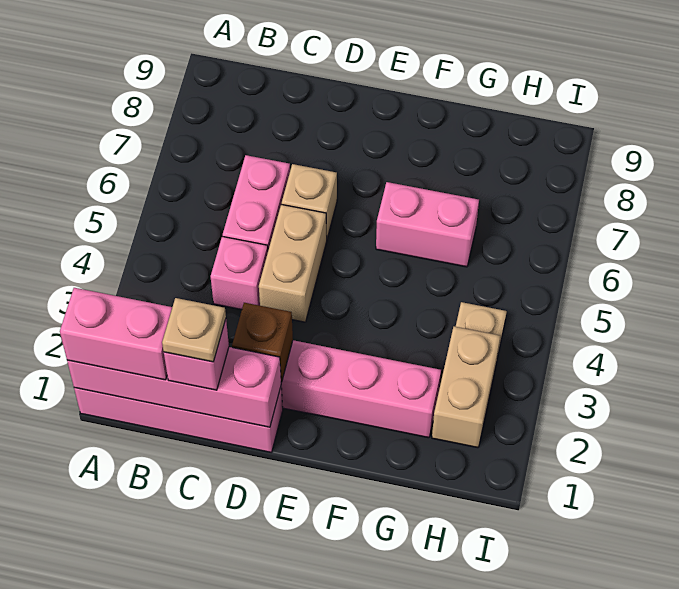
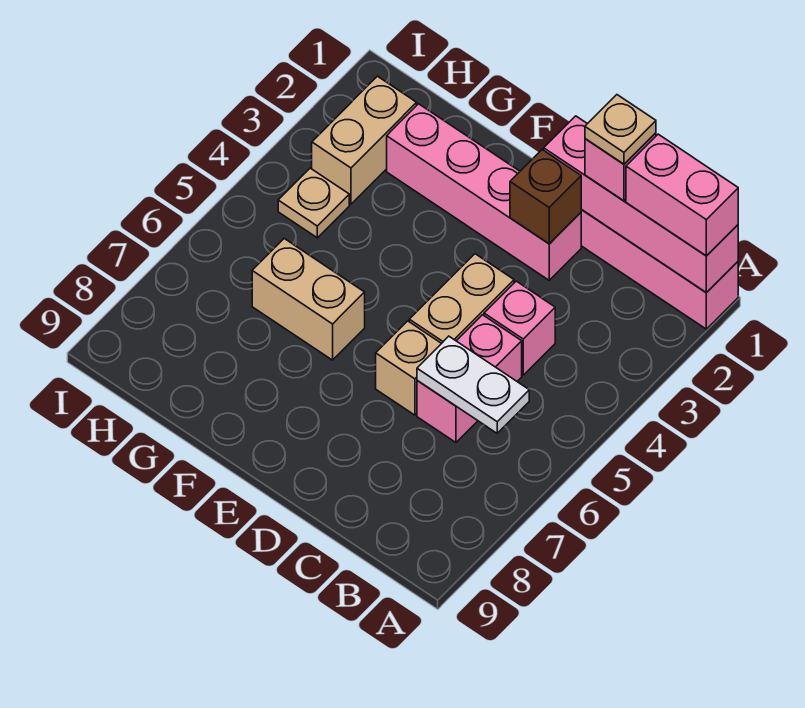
none -> white 1x2 plate [417,336,529,433]
pink 1x2 brick [376,182,479,267] -> tan 1x2 brick [252,239,365,360]

